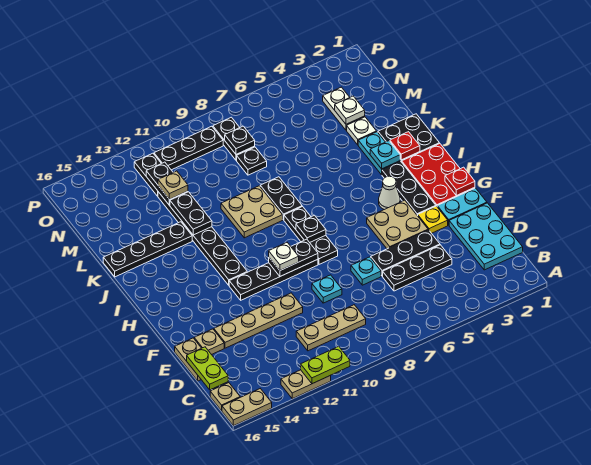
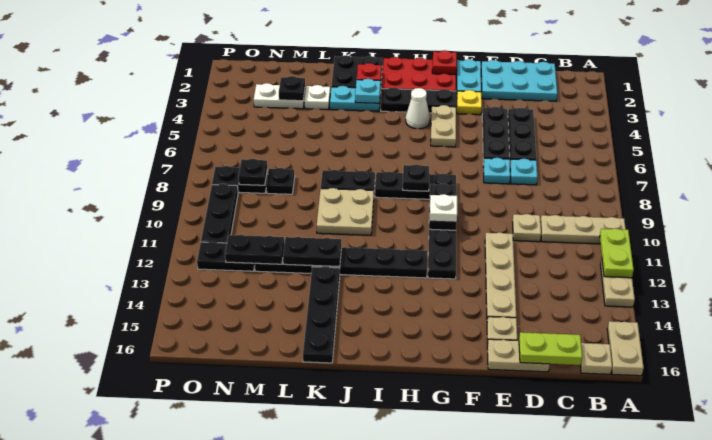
tan 1x3 plate [296,305,366,351] -> tan 1x3 plate turned to [540,215,626,244]
cyan 1x1 plate [312,275,342,303] -> cyan 1x1 plate moved to [510,159,537,185]
tan 2x2 plate [367,200,428,249] -> tan 1x2 plate [431,105,456,147]
white 1x1 plate [335,96,365,124] -> black 1x1 plate [279,76,305,101]
tan 1x1 plate [158,171,188,199] -> tan 1x1 plate moved to [513,214,541,242]

